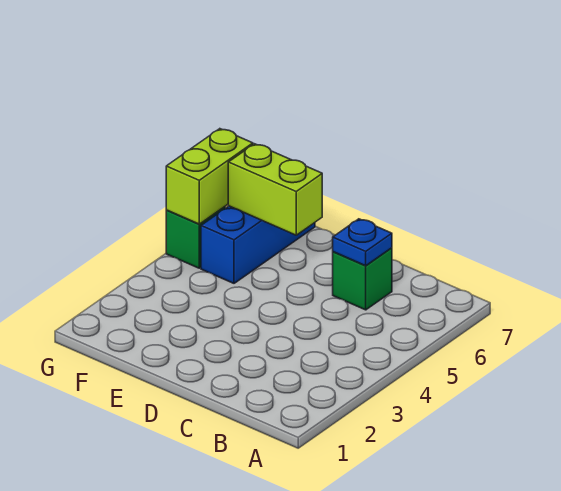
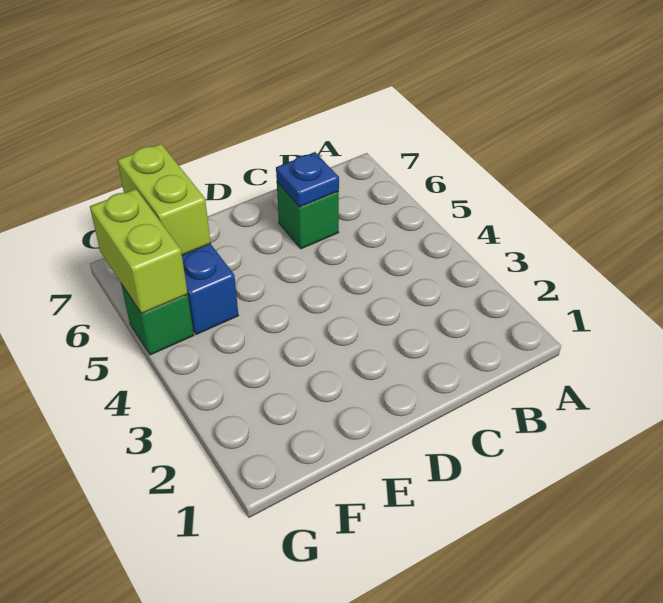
lime 1x2 brick [228,144,322,235] -> lime 1x2 brick turned to [117,144,211,255]

